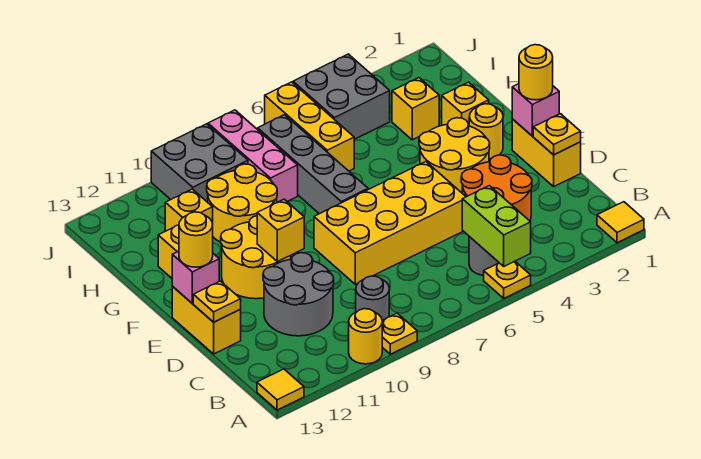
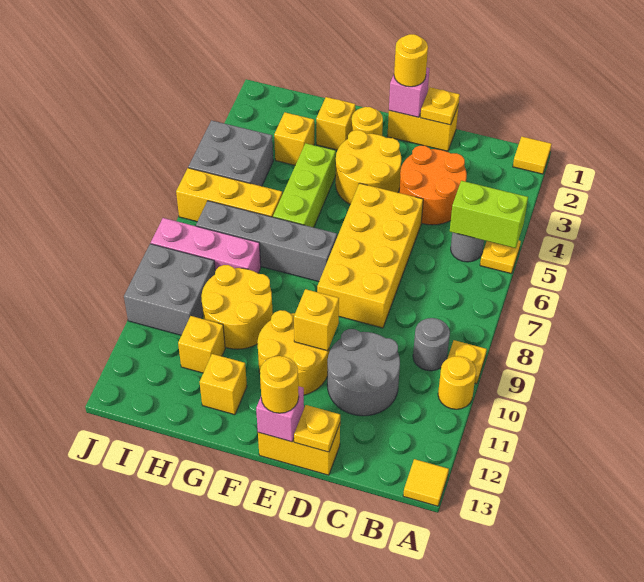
none -> lime 1x3 brick [273,143,336,227]

